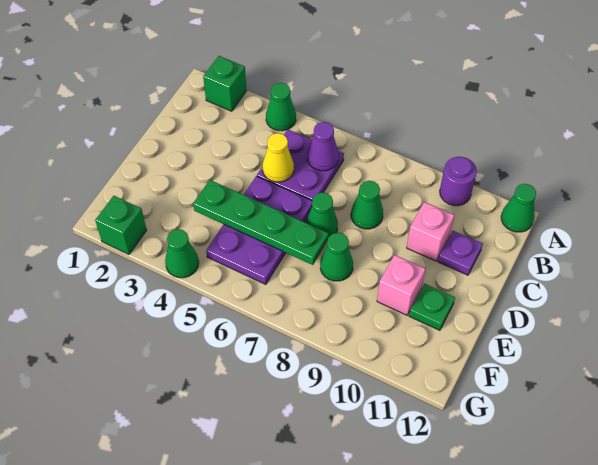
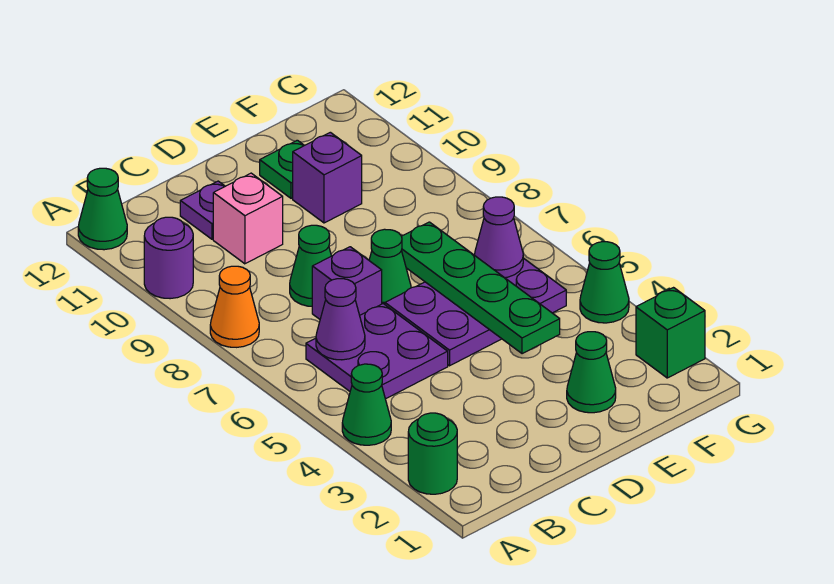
green 1x1 brick [203,56,247,111] -> green 1x1 round brick [408,413,457,494]
none -> orange 1x1 cone [210,266,259,347]
yellow 1x1 cone [263,133,294,182] -> none
none -> purple 1x1 brick [312,247,382,319]
green 1x1 cone [320,233,353,281] -> green 1x1 cone moved to [567,332,616,413]
pink 1x1 brick [377,255,425,315] -> purple 1x1 brick [293,132,362,223]
none -> purple 1x1 cone [475,197,523,278]

